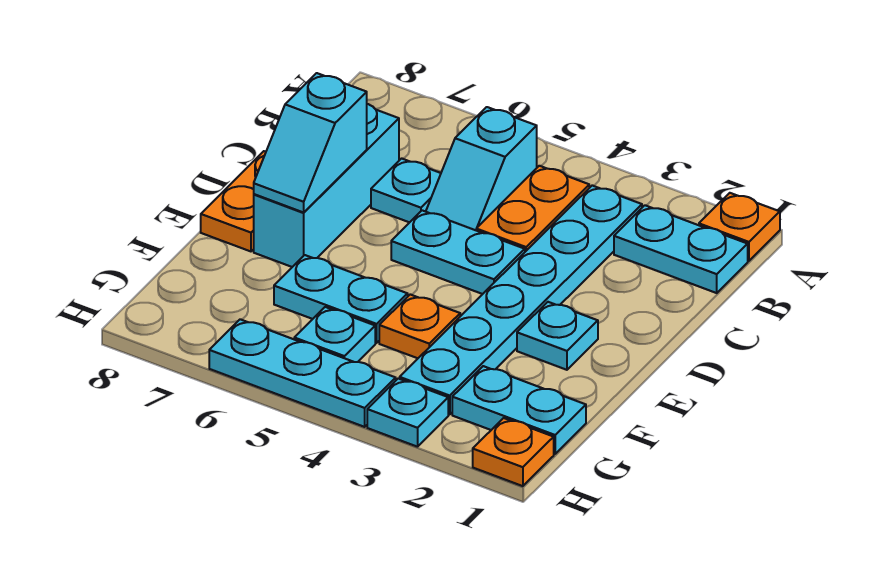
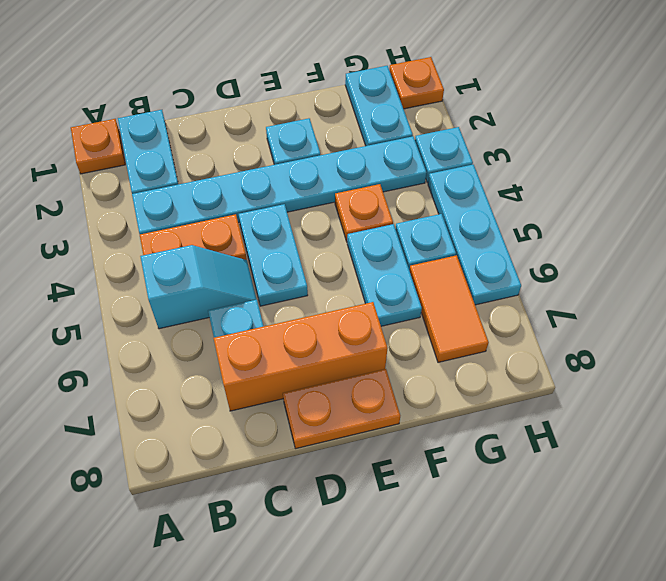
cyan 1x3 brick [254,104,399,267] -> orange 1x3 brick [214,302,388,411]
cyan 1x2 slope [254,73,367,212] -> none
none -> orange 1x2 tile [409,255,489,362]

